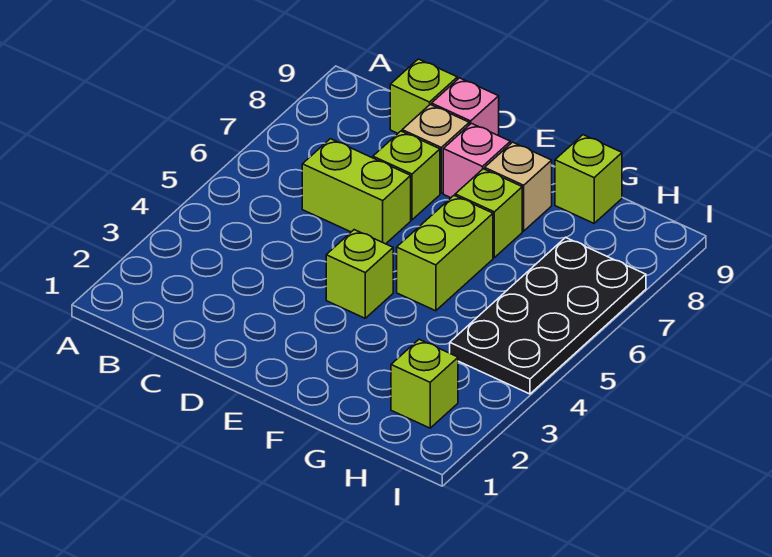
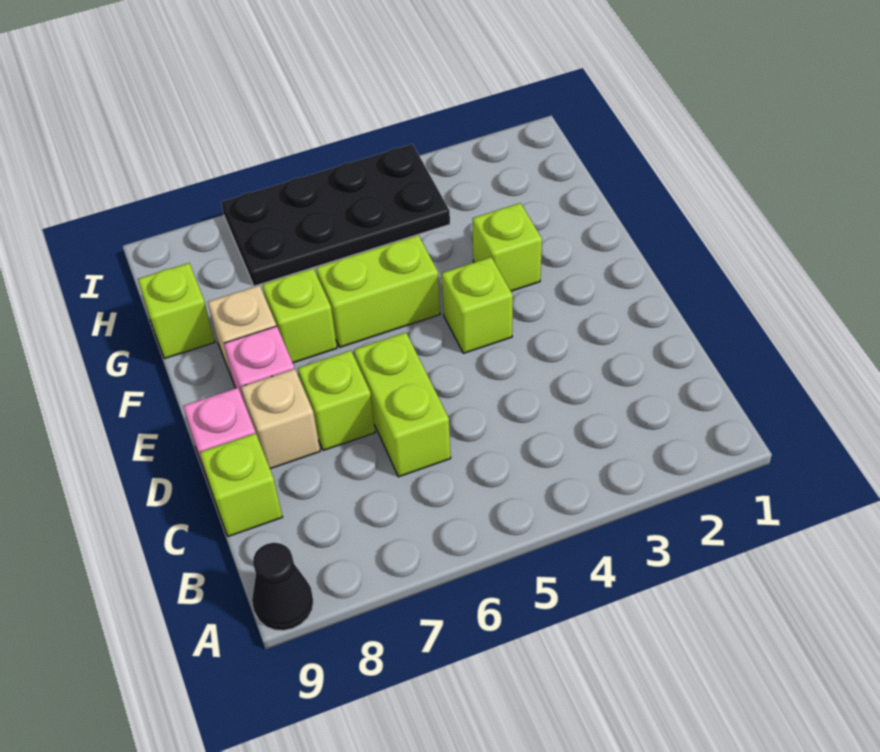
none -> black 1x1 cone [252,543,314,631]
lime 1x1 brick [391,339,458,428] -> lime 1x1 brick moved to [472,203,542,291]

